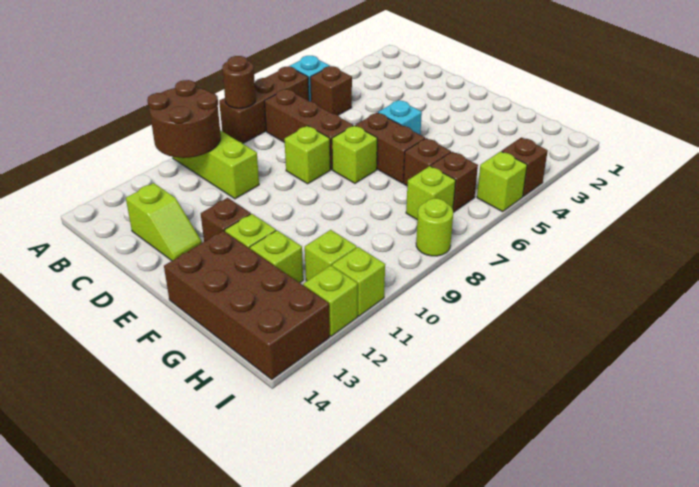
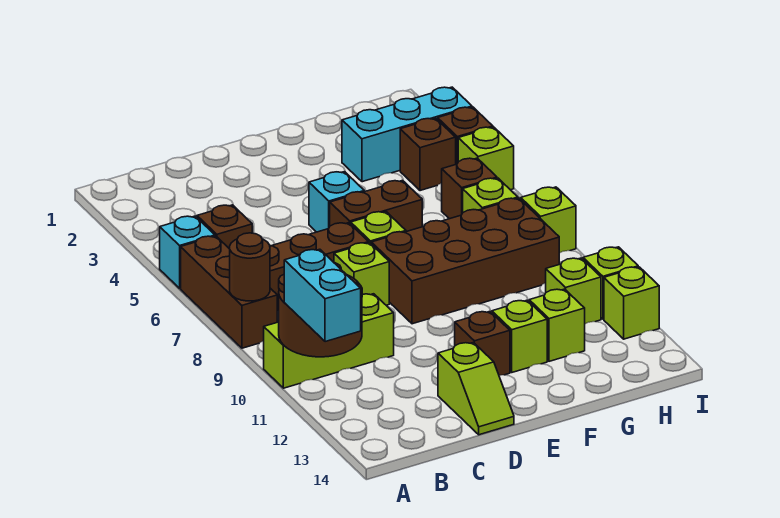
none -> cyan 1x2 brick [284,249,361,342]
lime 1x2 slope [126,183,202,261] -> lime 1x2 slope turned to [438,343,514,435]
brown 2x4 brick [164,231,330,379] -> brown 2x4 brick moved to [371,198,559,324]
none -> cyan 1x3 brick [342,87,472,182]
brown 1x1 brick [403,138,451,186] -> brown 1x1 brick moved to [400,118,456,191]
lime 1x1 round brick [416,198,453,256] -> lime 1x1 brick [521,187,576,253]

